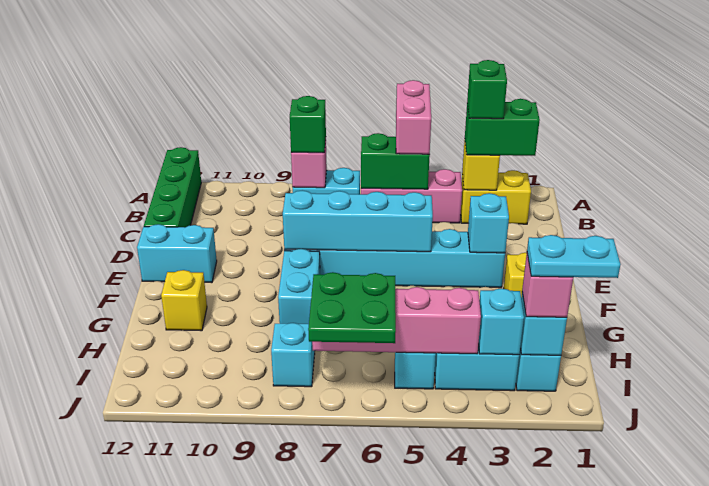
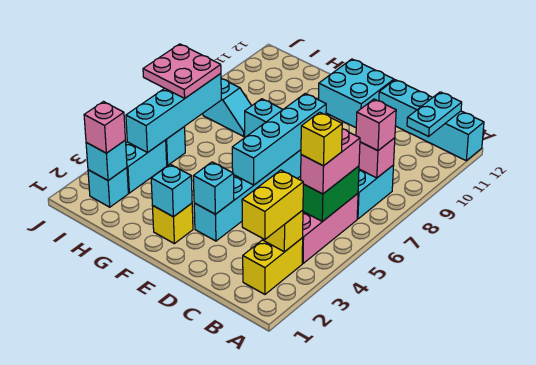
pink 1x2 brick [396,80,431,154] -> pink 1x2 brick turned to [301,129,360,194]
green 1x4 brick [144,147,201,227] -> cyan 1x4 brick [379,80,484,161]
green 1x2 brick [465,99,540,156] -> yellow 1x2 brick [242,170,303,239]
green 1x1 brick [467,60,507,119] -> none
green 1x1 brick [290,96,326,153] -> pink 1x1 brick [356,99,396,151]
cyan 1x2 brick [137,224,217,283] -> cyan 2x2 brick [318,59,394,128]
yellow 1x1 brick [161,270,207,331] -> yellow 1x1 brick moved to [301,112,342,166]
cyan 1x2 plate [527,235,620,278] -> cyan 1x2 plate moved to [407,92,462,136]
cyan 1x1 brick [478,288,524,355] -> cyan 1x1 brick moved to [151,164,192,217]
pink 1x4 brick [312,287,481,354] -> cyan 1x4 brick [126,74,221,153]
green 2x2 plate [308,272,396,343] -> pink 2x2 plate [143,44,221,98]

